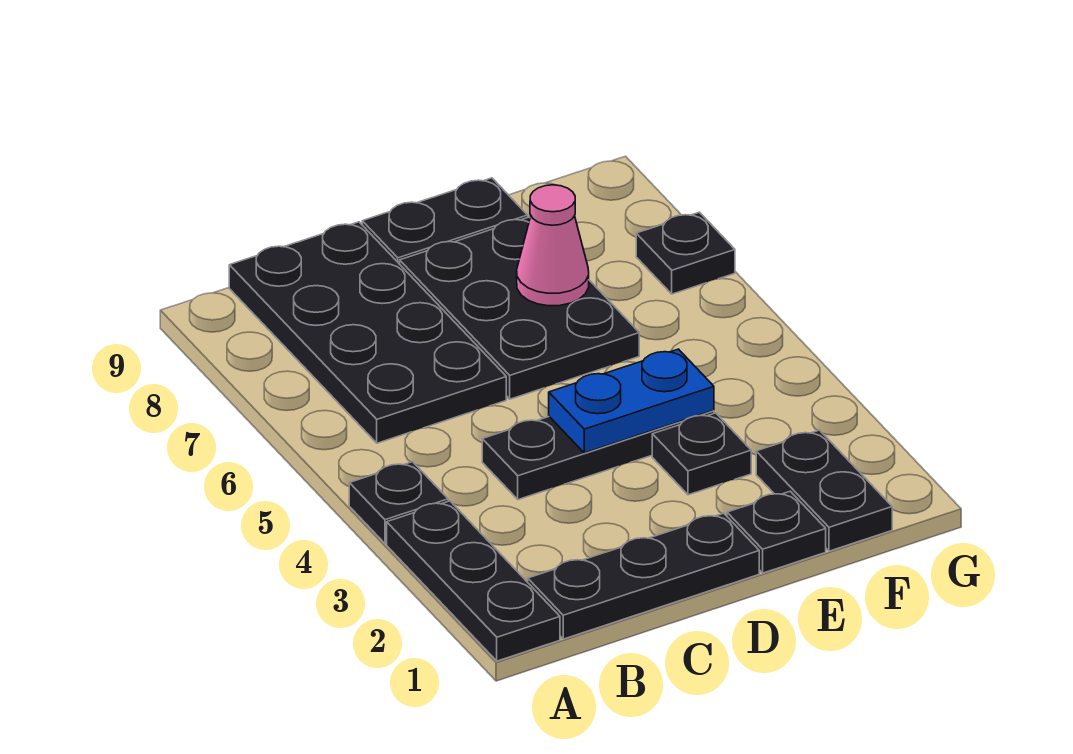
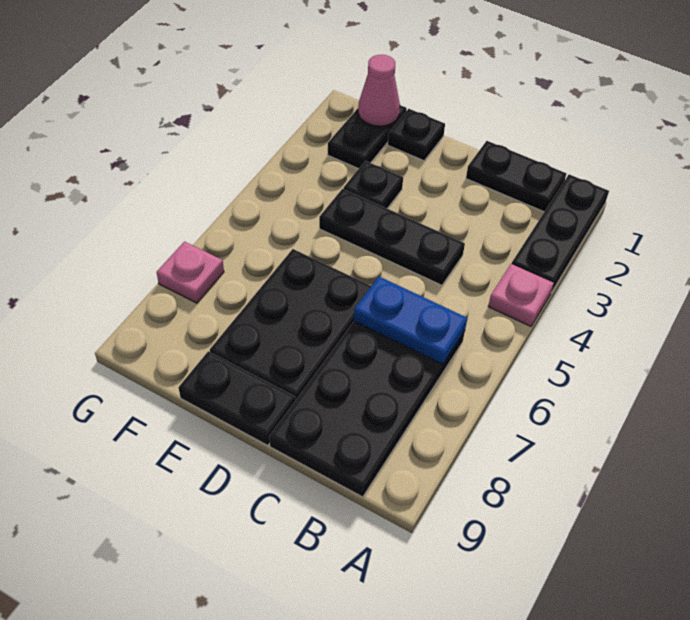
black 1x1 plate [349,462,448,544] -> pink 1x1 plate [488,264,554,326]
black 1x3 plate [528,513,759,639] -> black 1x2 plate [466,141,567,212]
blue 1x2 plate [549,349,714,453] -> blue 1x2 plate moved to [354,276,467,364]
pink 1x1 cone [517,185,589,306] -> pink 1x1 cone moved to [358,55,400,126]
black 1x1 plate [636,212,735,294] -> pink 1x1 plate [157,242,224,303]

